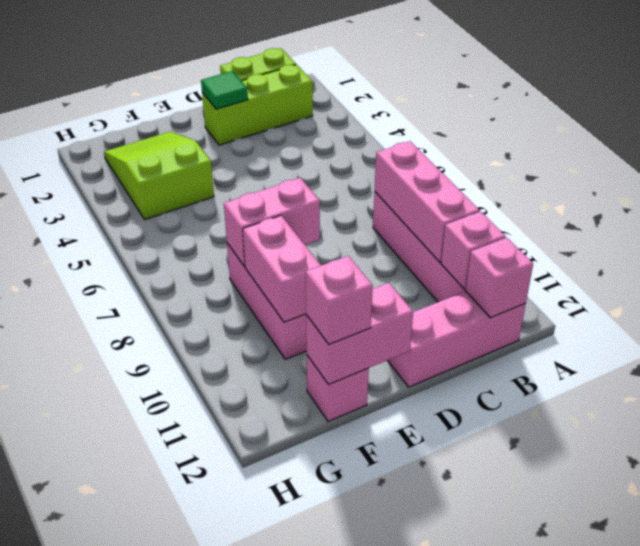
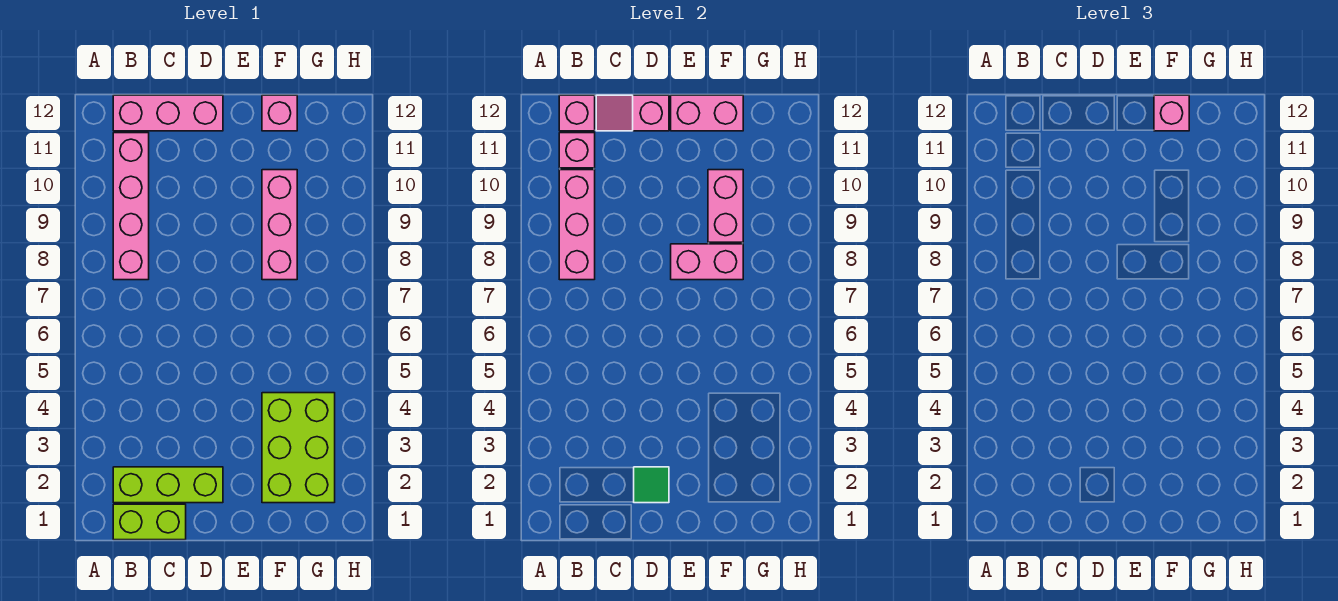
none -> pink 1x2 slope [596,95,669,131]
lime 2x3 slope [104,132,214,219] -> lime 2x3 brick [262,393,335,503]

